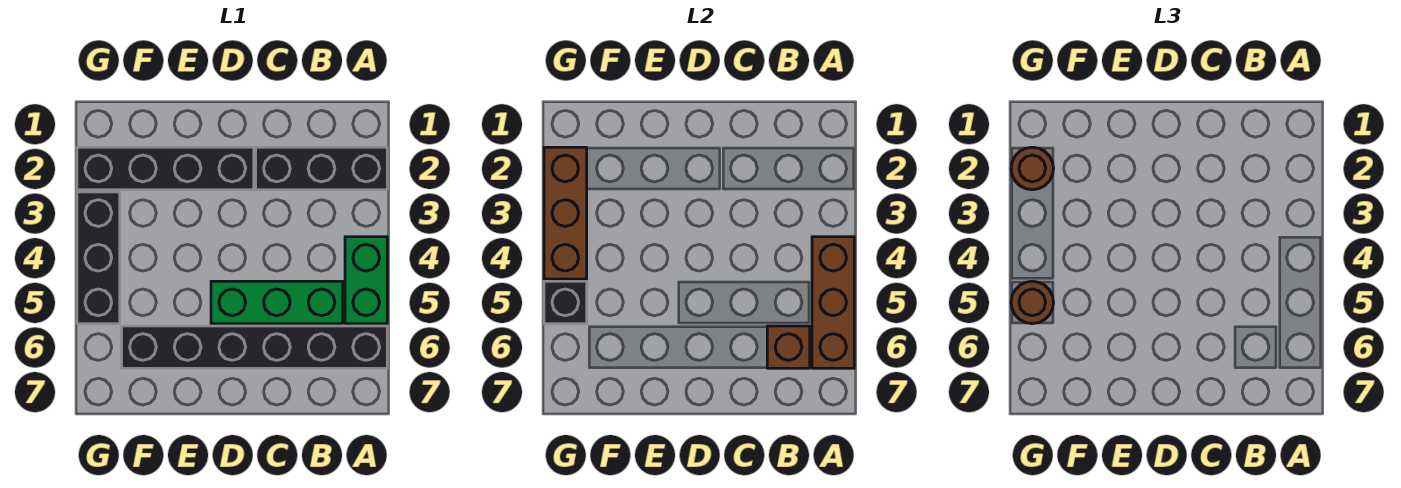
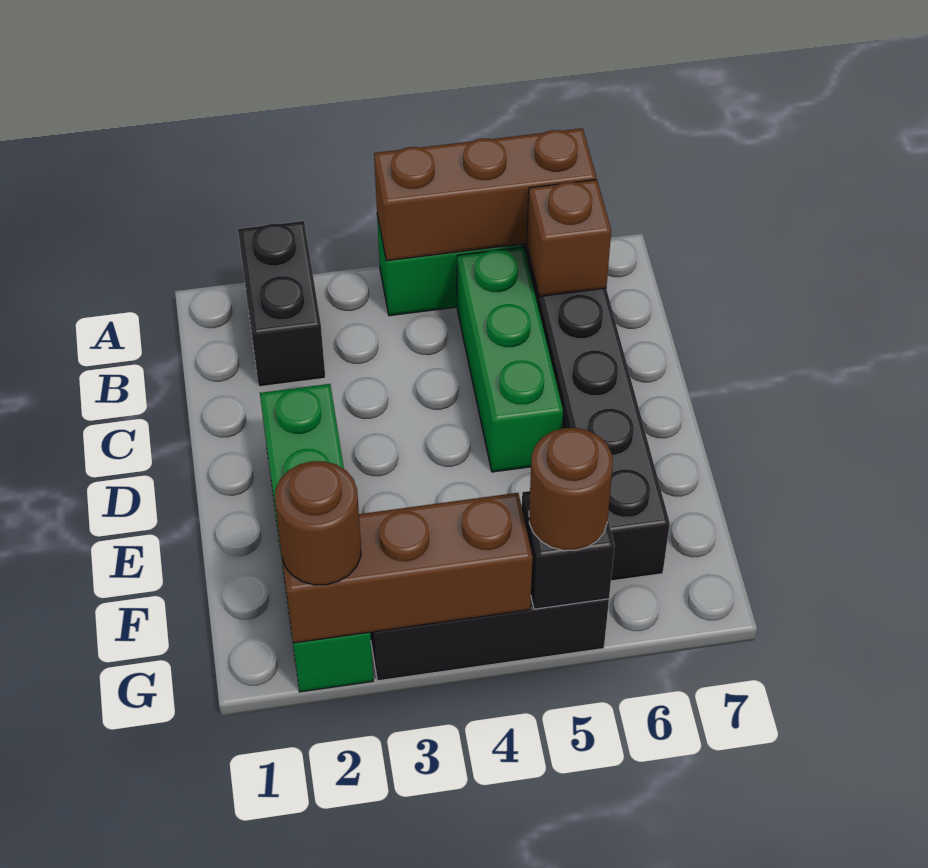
black 1x3 brick [256,147,387,190] -> black 1x2 brick [238,221,325,387]
black 1x4 brick [77,147,254,190] -> green 1x4 brick [260,384,373,692]

